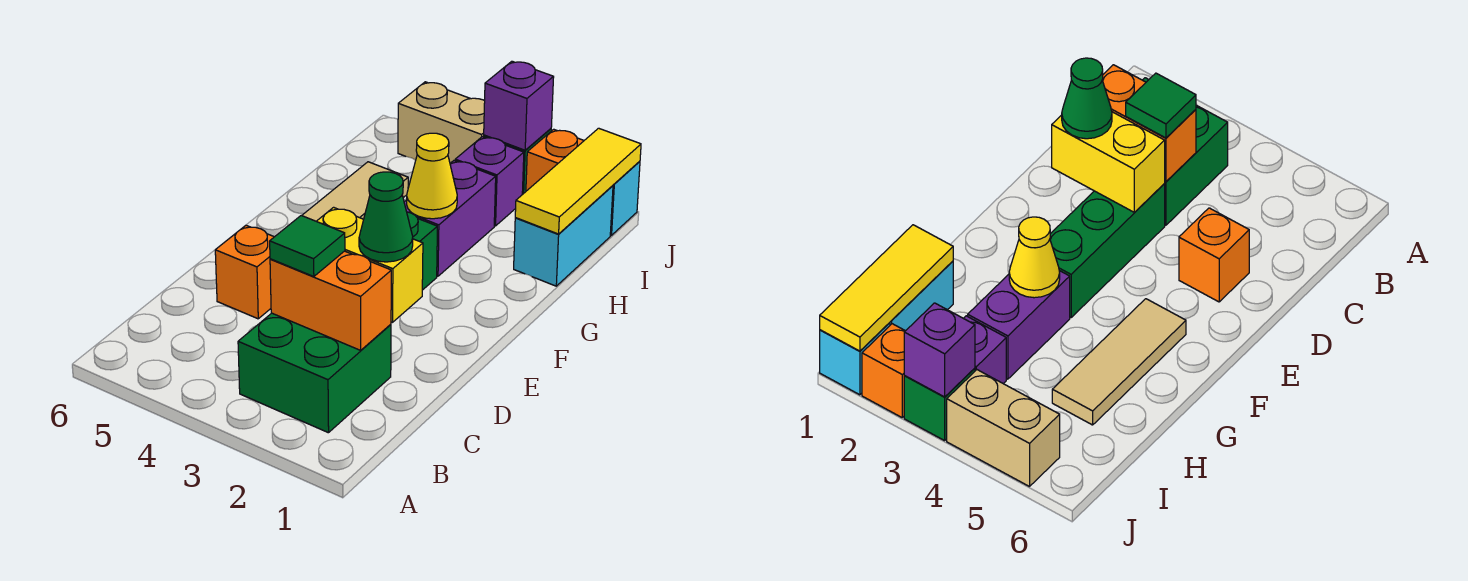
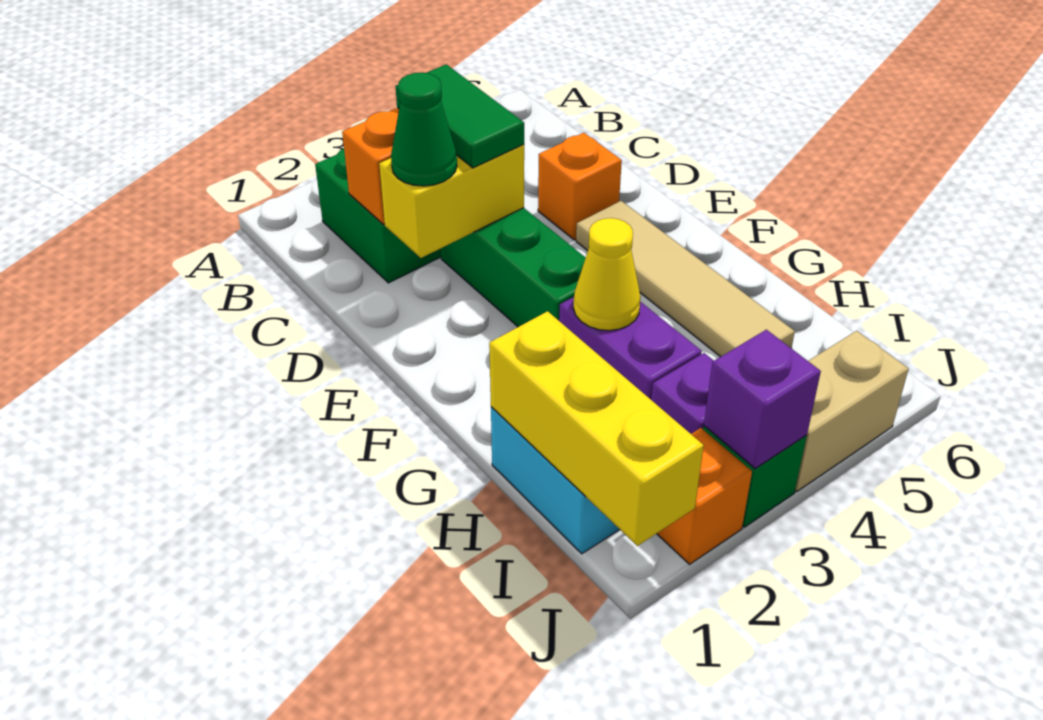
green 1x1 tile [270,216,345,277] -> green 1x2 tile [395,64,524,168]
tan 1x3 tile [302,162,408,221] -> tan 1x4 tile [576,201,795,357]
yellow 1x3 tile [515,128,641,234] -> yellow 1x3 brick [489,311,704,546]
cyan 1x1 brick [610,161,640,235] -> none

